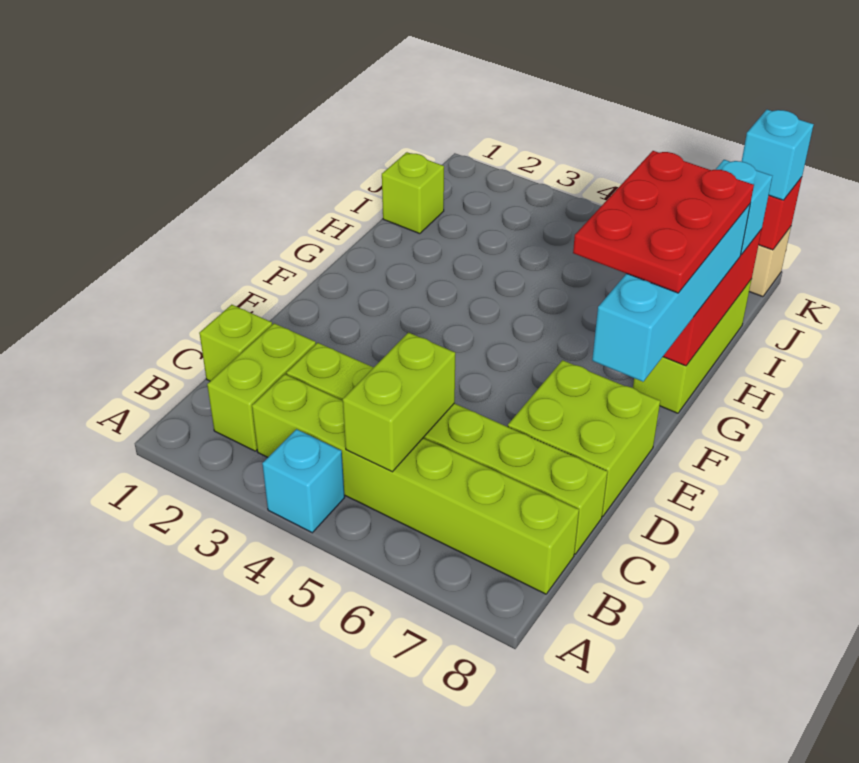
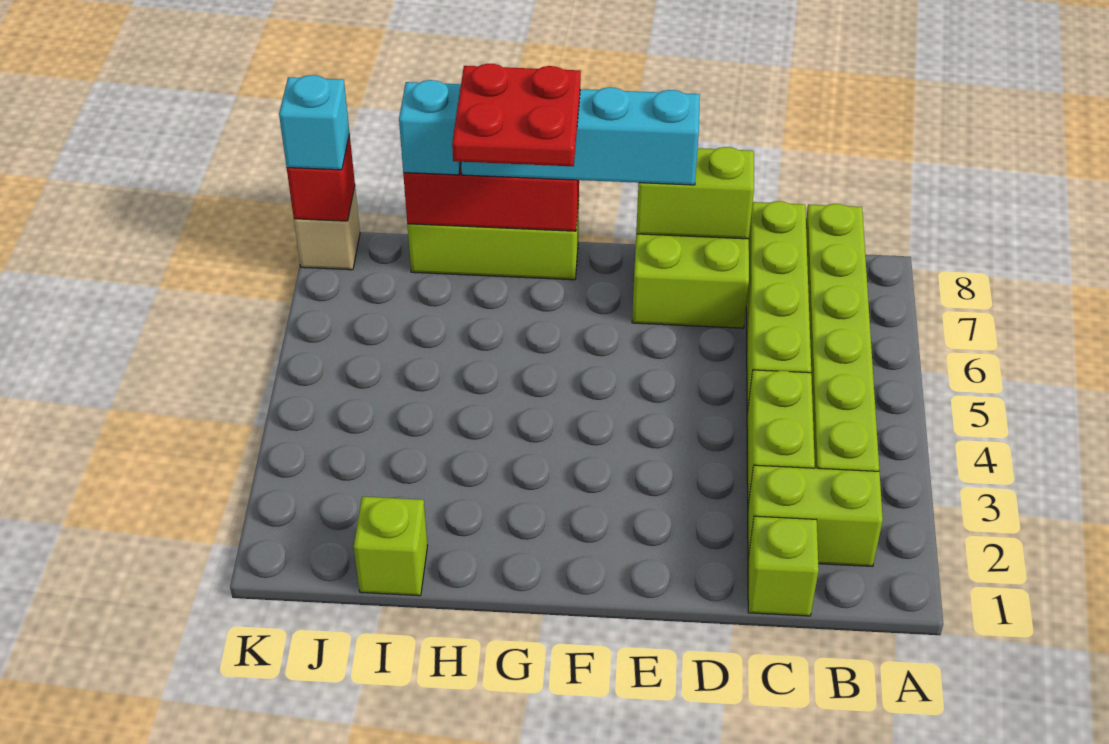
cyan 1x1 brick [262,429,345,533] -> none
lime 1x2 brick [343,333,455,472] -> lime 1x2 brick moved to [636,147,754,239]
red 2x3 plate [573,151,754,293] -> red 2x2 plate [452,64,581,166]

